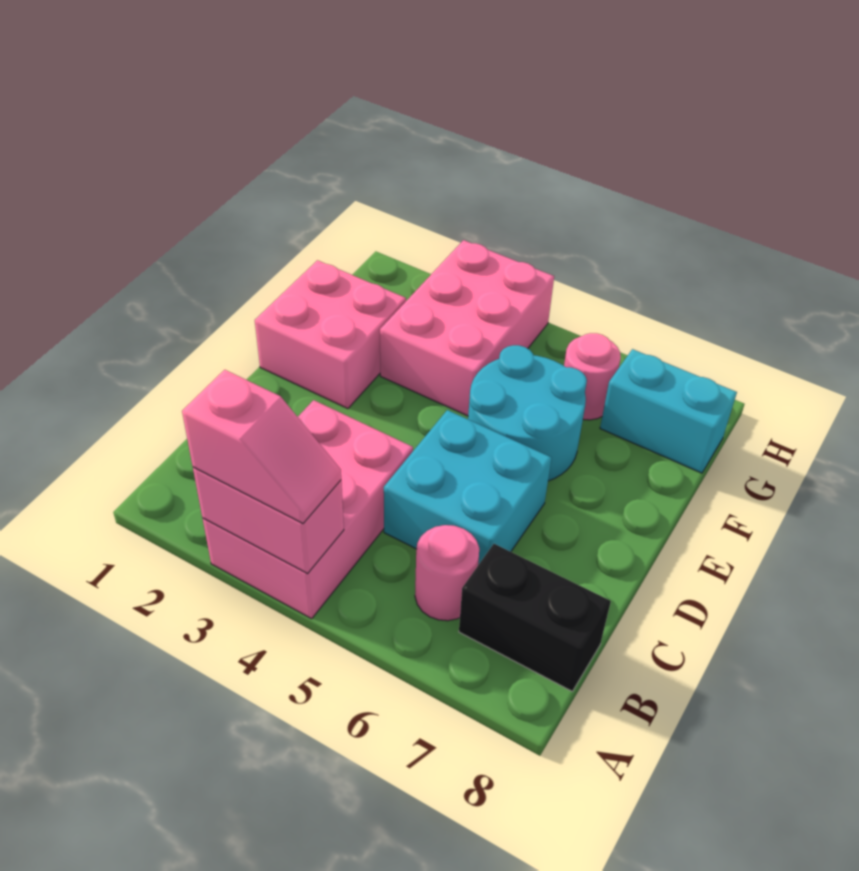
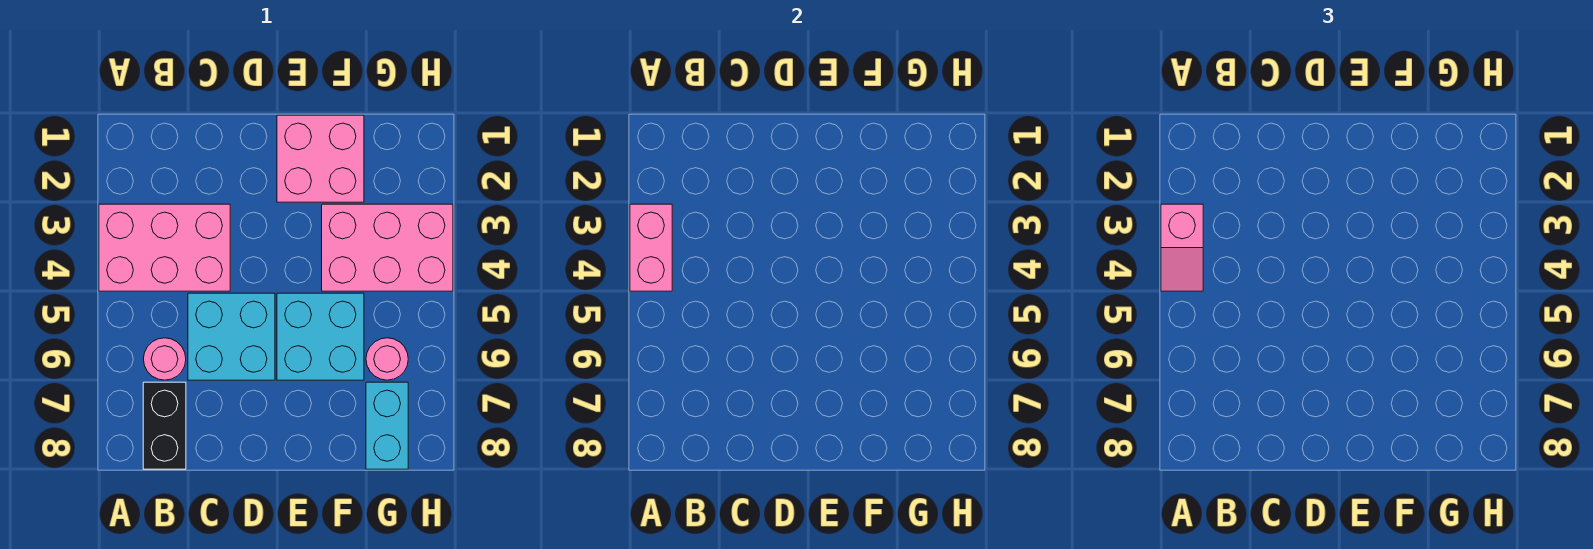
cyan 2x2 round brick [468,345,587,481] -> cyan 2x2 brick [277,293,364,380]

